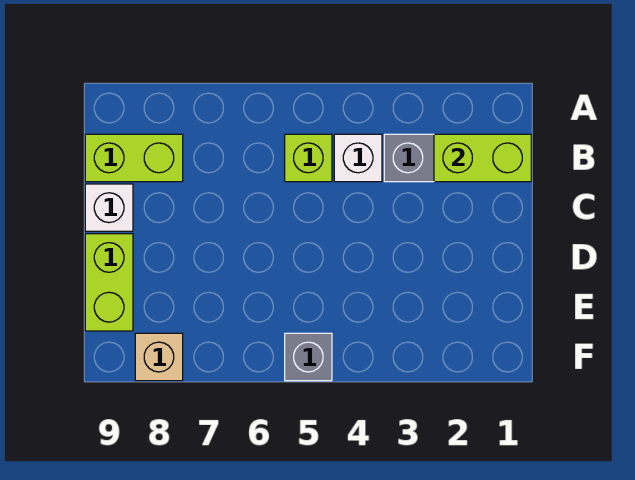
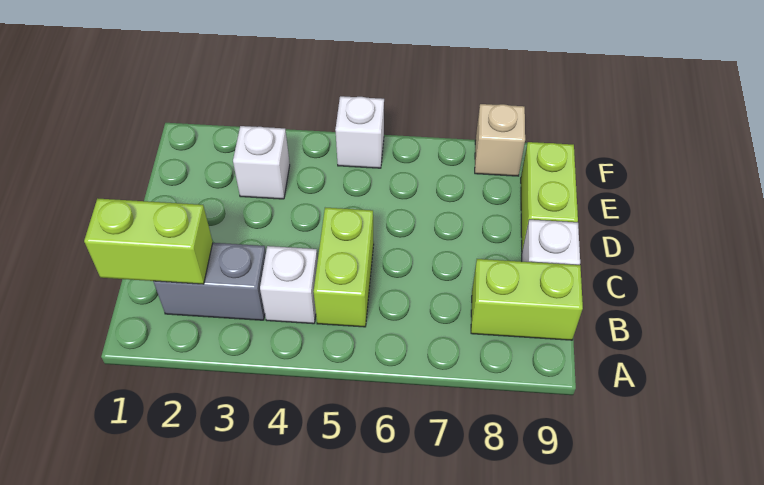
lime 1x1 brick [285,134,332,182] -> lime 1x2 brick [313,208,374,327]
none -> white 1x1 brick [233,126,290,199]
grey 1x1 brick [285,333,332,381] -> white 1x1 brick [335,96,384,168]

